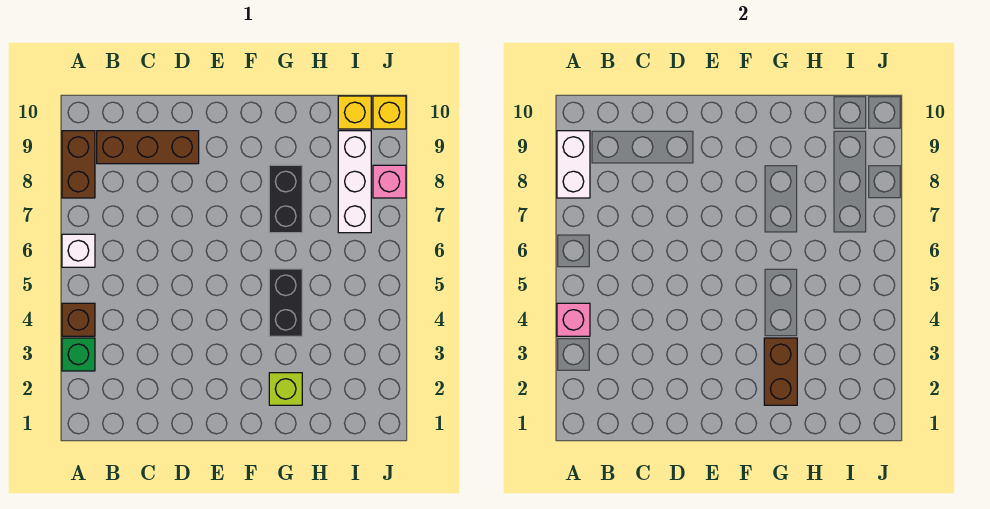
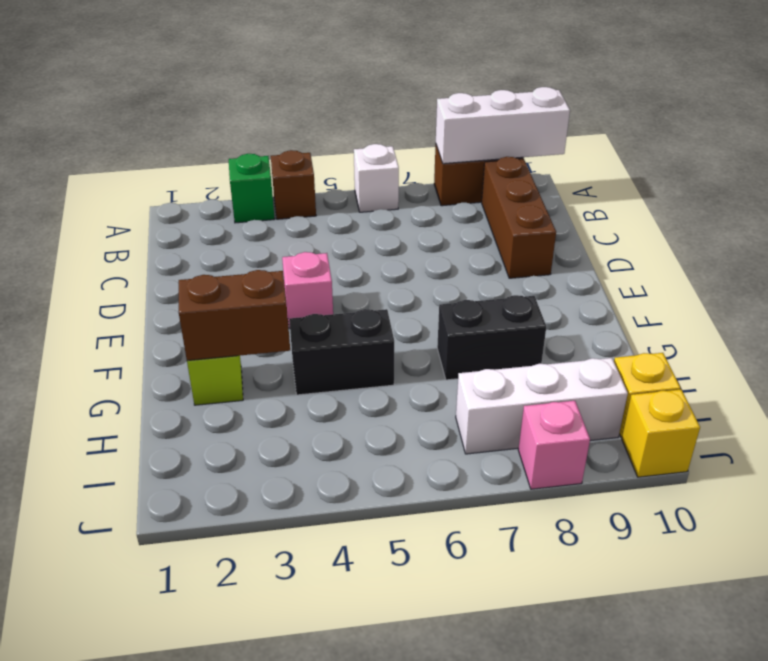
pink 1x1 brick [557,303,590,336] -> pink 1x1 brick moved to [282,252,333,329]
white 1x2 brick [557,131,590,198] -> white 1x3 brick [436,87,570,164]

